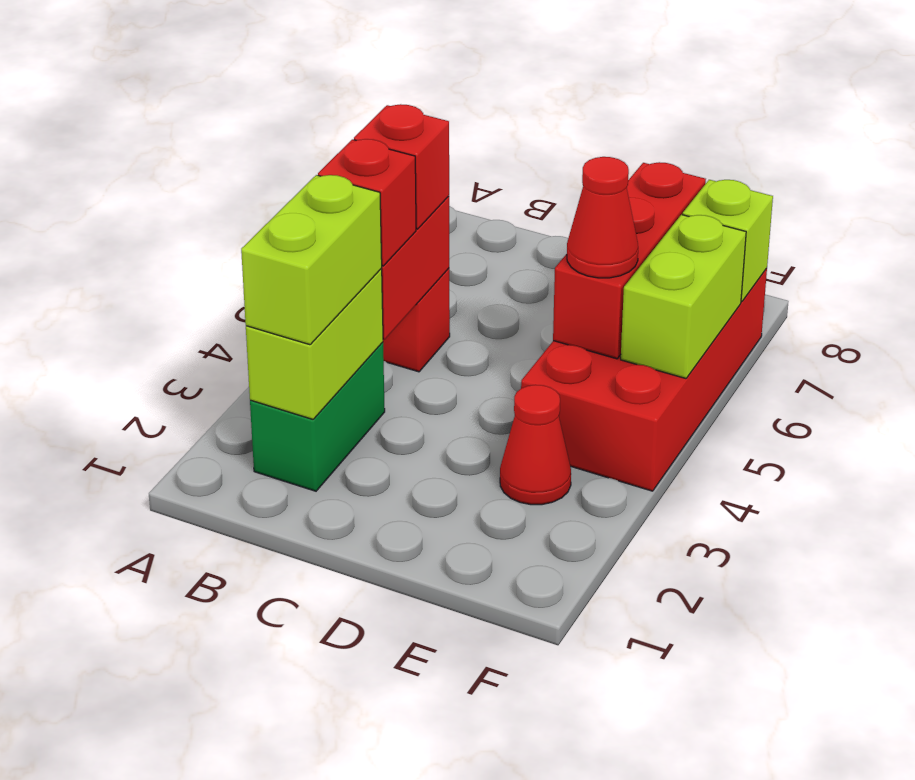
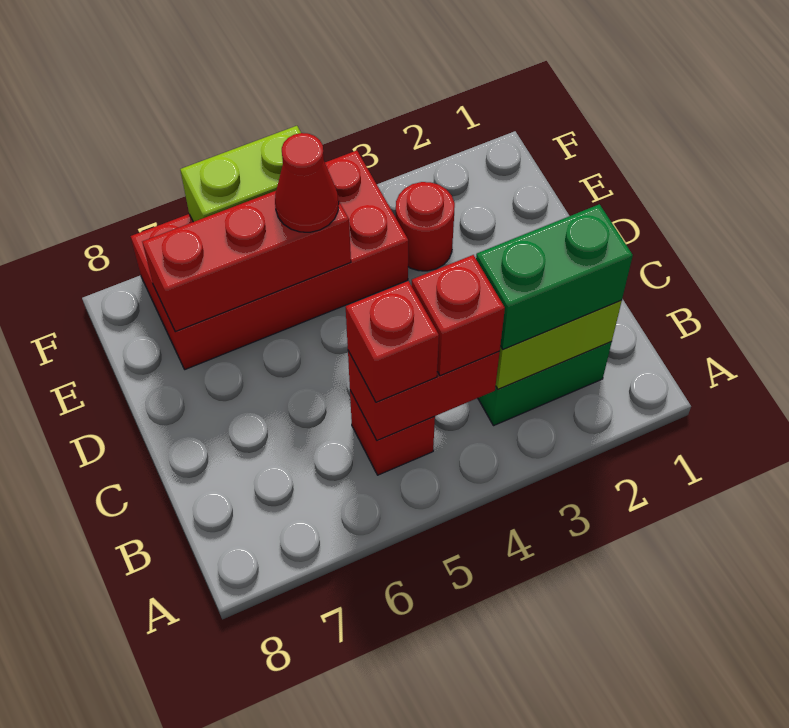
lime 1x2 brick [241,175,382,345] -> green 1x2 brick [476,204,633,350]
red 1x1 cone [500,385,571,505] -> red 1x1 round brick [396,182,455,271]
lime 1x1 brick [683,180,773,302] -> none

